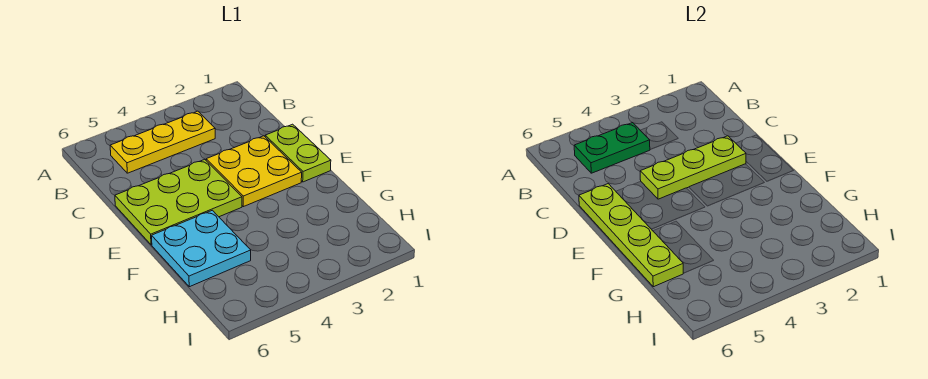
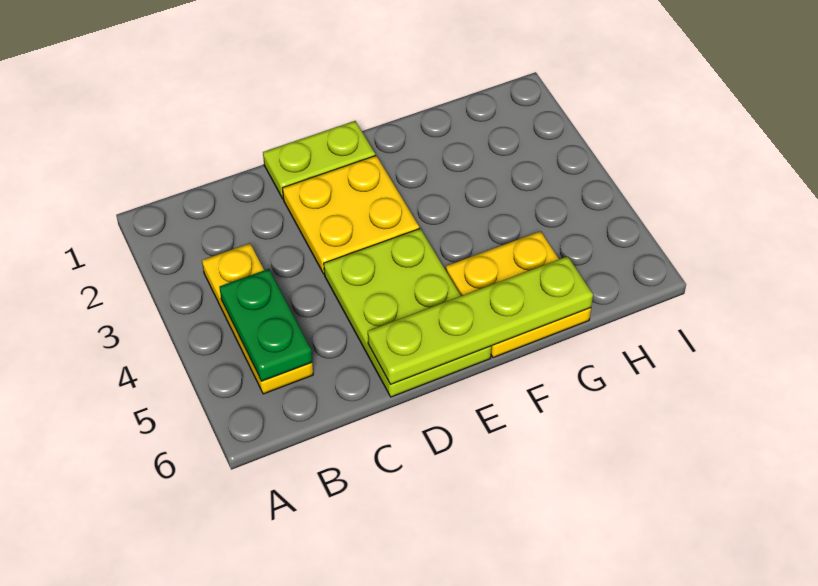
lime 1x3 plate [640,136,746,199] -> none
cyan 2x2 plate [152,210,251,287] -> yellow 2x2 plate [446,231,591,358]

